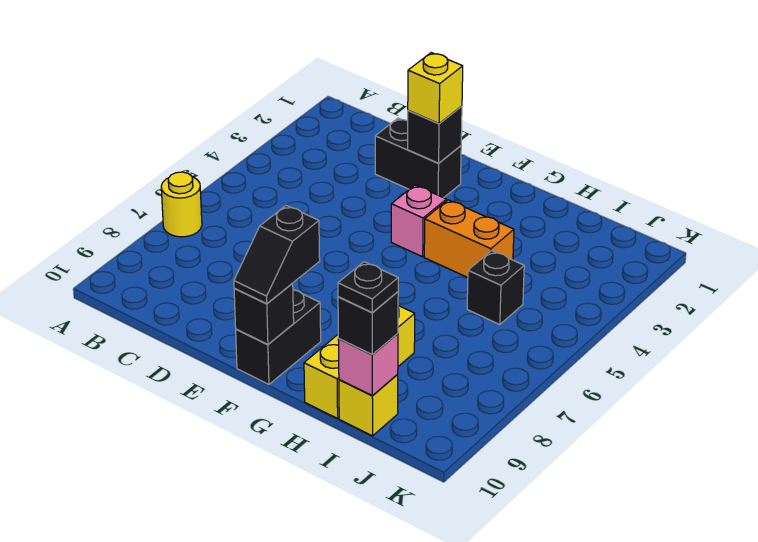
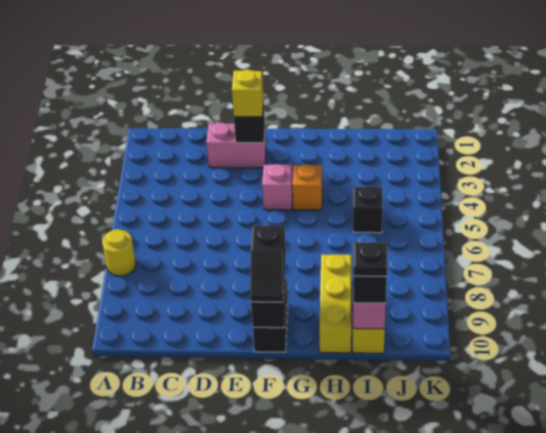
black 1x2 brick [375,118,461,198] -> pink 1x2 brick [207,123,266,168]
orange 1x2 brick [424,200,514,278] -> orange 1x1 brick [293,164,322,210]

